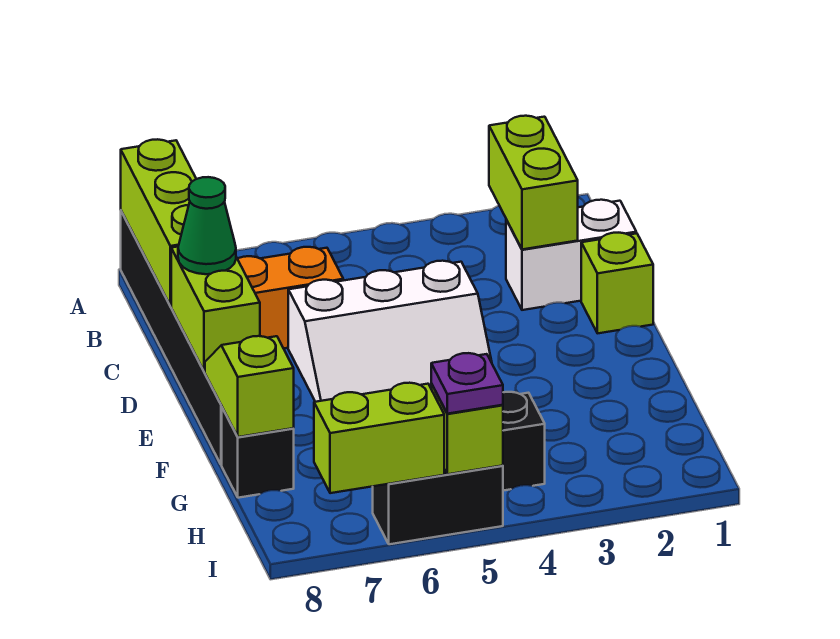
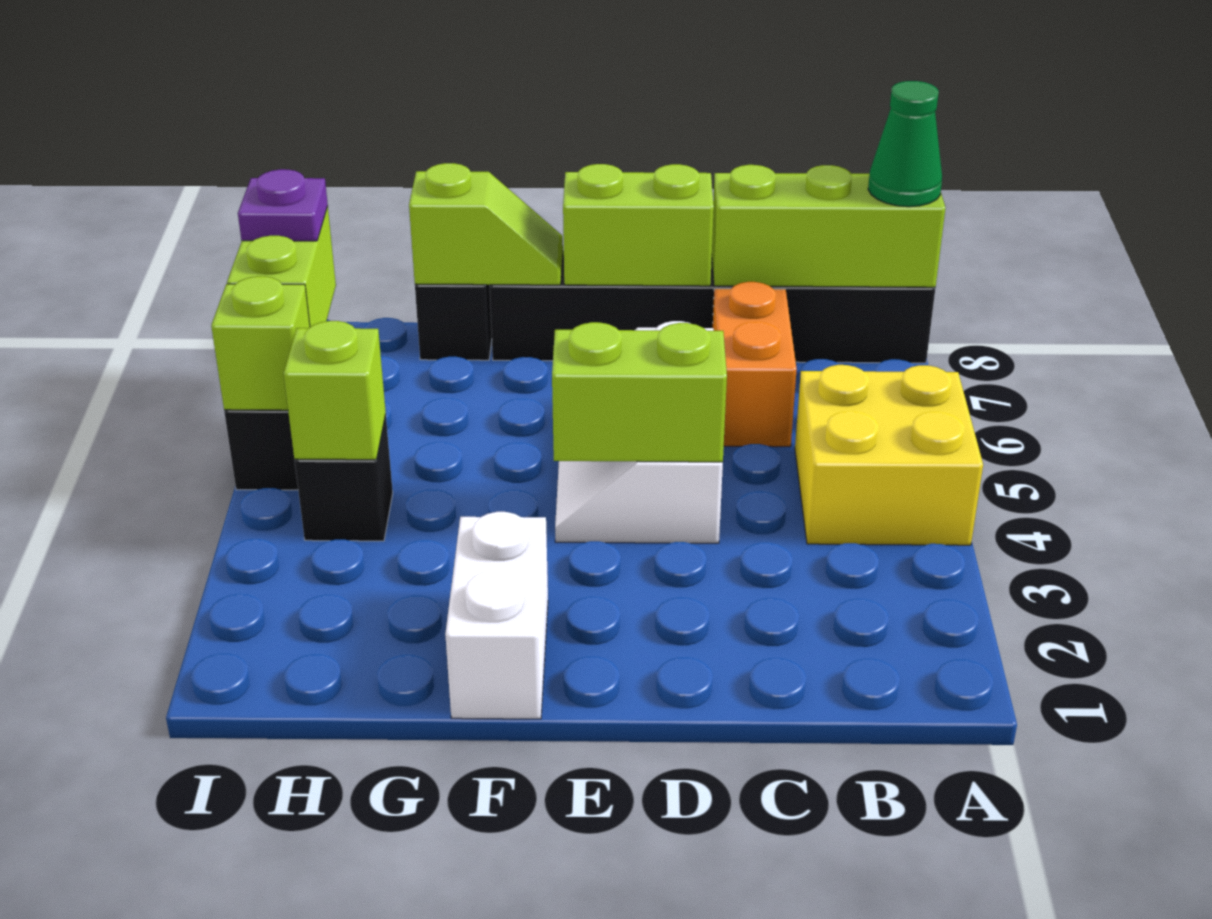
none -> yellow 2x2 brick [795,365,983,545]
lime 1x2 brick [489,116,578,249] -> lime 1x2 brick moved to [552,322,727,462]
white 1x2 brick [506,200,636,310] -> white 1x2 brick moved to [445,512,548,719]
lime 1x1 brick [581,233,653,333] -> lime 1x1 brick moved to [284,321,386,460]
green 1x1 cone [178,177,236,274] -> green 1x1 cone moved to [868,81,942,207]
purple 1x1 plate [431,353,503,414] -> purple 1x1 plate moved to [238,169,328,241]

